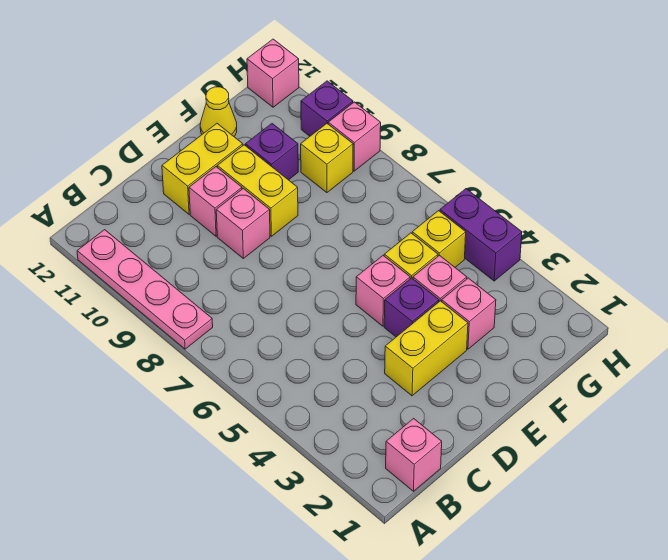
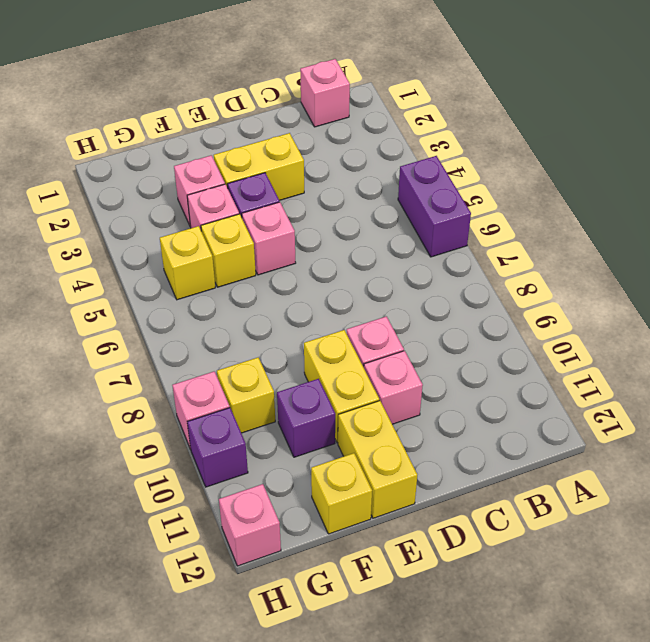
pink 1x4 plate [77,230,213,349] -> none
yellow 1x2 brick [162,124,243,214] -> yellow 1x2 brick turned to [338,401,417,518]
yellow 1x1 cone [200,87,237,136] -> yellow 1x1 brick [311,453,372,534]
purple 1x2 brick [440,189,522,281] -> purple 1x2 brick moved to [398,156,471,257]

